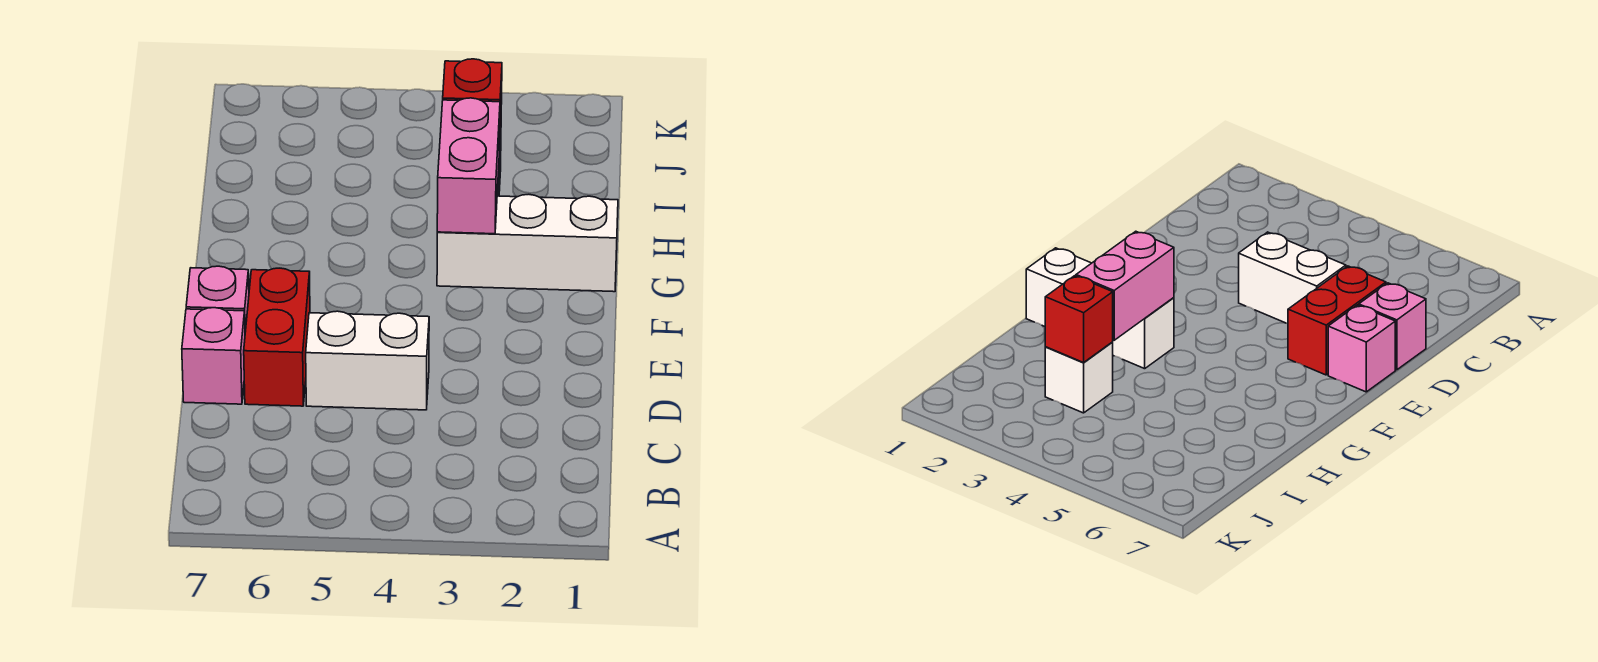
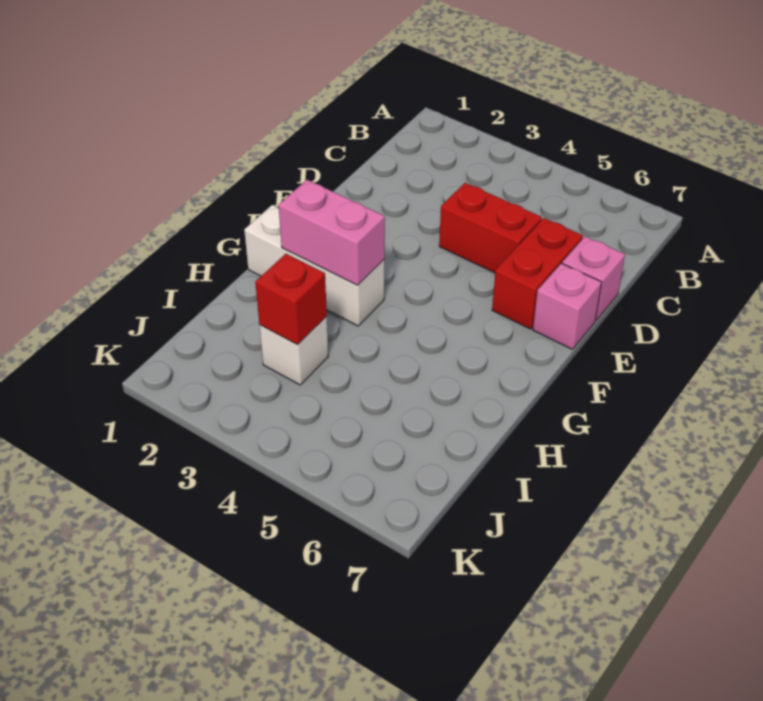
white 1x2 brick [306,311,429,410] -> red 1x2 brick [439,183,542,273]
pink 1x2 brick [437,98,500,234] -> pink 1x2 brick turned to [279,180,385,285]

